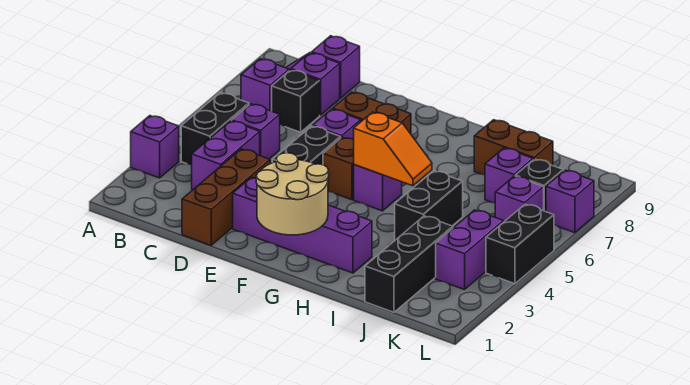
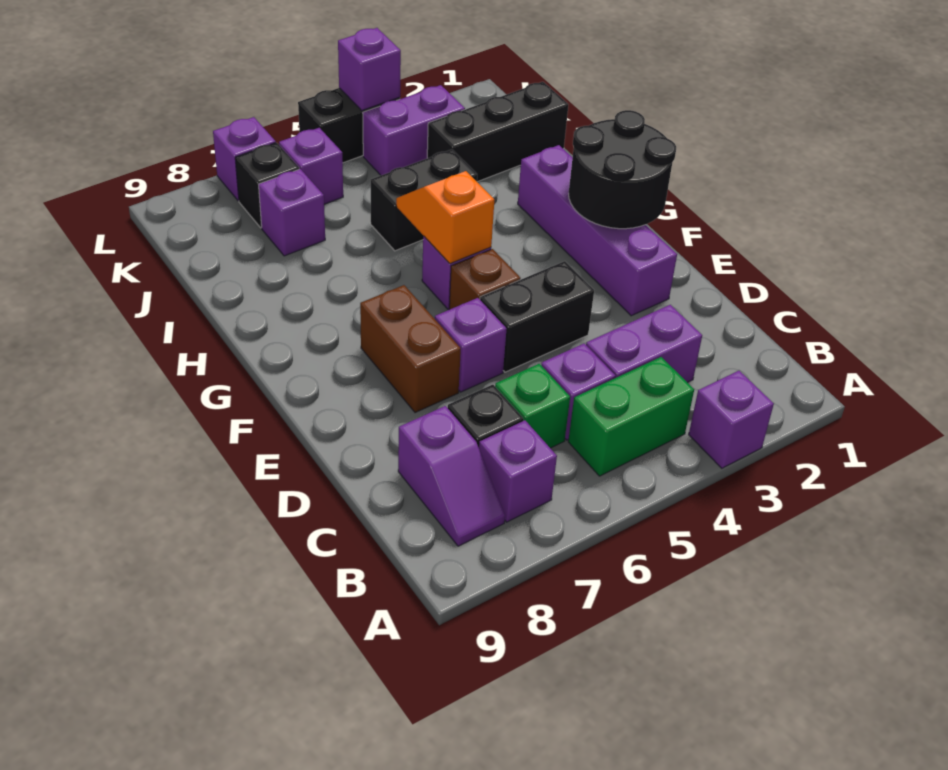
black 1x2 brick [181,93,249,165] -> green 1x2 brick [568,357,694,476]
none -> green 1x1 brick [495,364,570,448]
purple 1x1 brick [312,36,360,98] -> purple 1x1 brick moved to [338,28,401,110]
brown 1x3 brick [182,149,270,245] -> none
tan 2x2 round brick [256,153,329,235] -> black 2x2 round brick [569,110,676,229]
brown 1x2 brick [474,120,553,175] -> none

